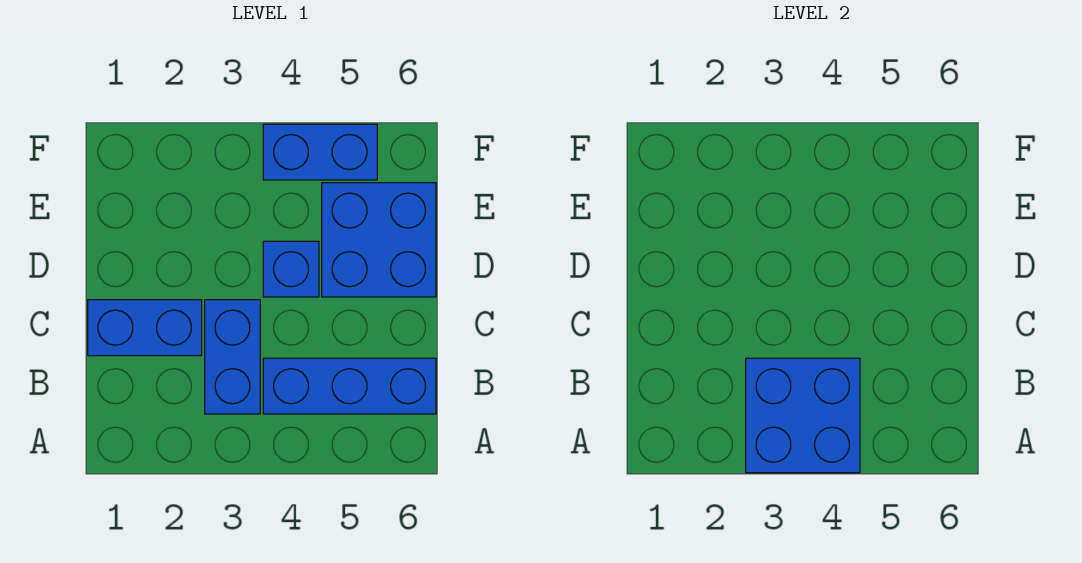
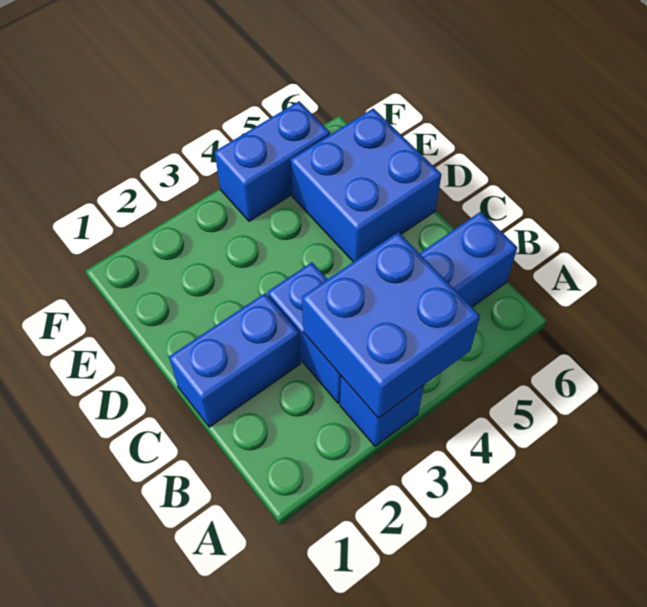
blue 1x1 brick [263,241,319,297] -> blue 1x1 brick moved to [340,376,424,446]

